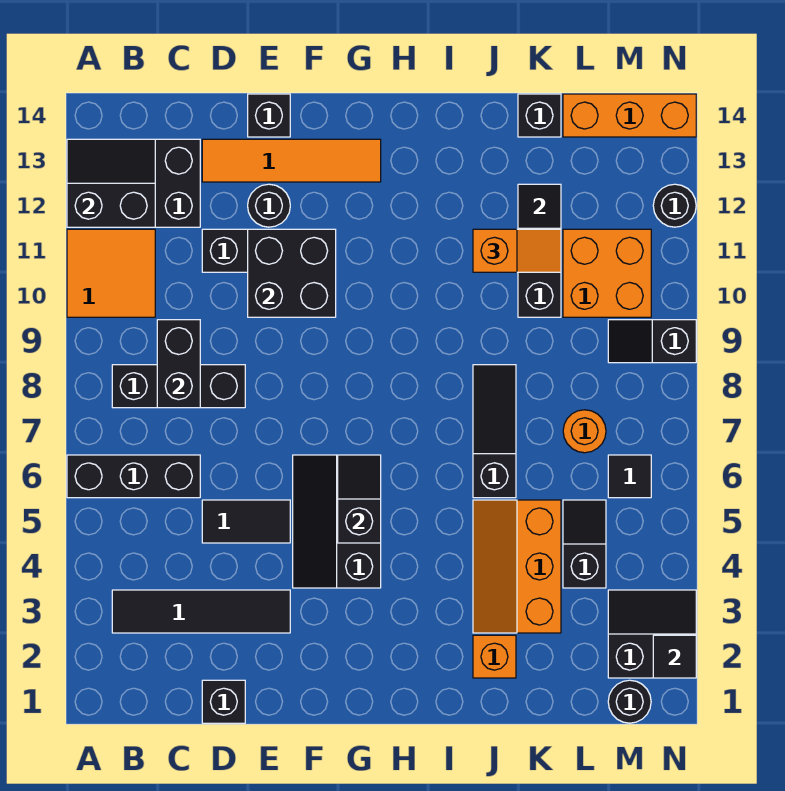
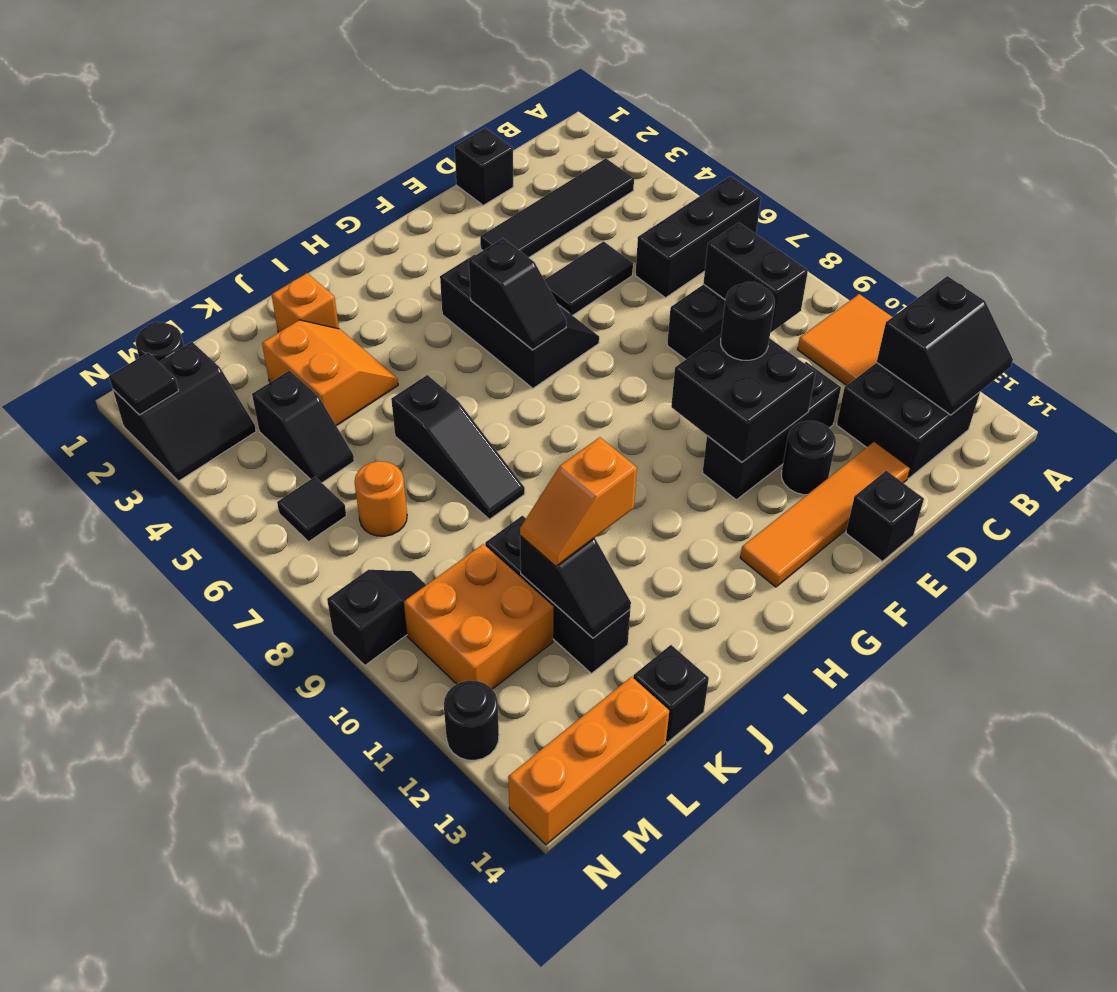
none -> black 1x1 round brick [721,282,775,360]
orange 2x3 slope [473,500,561,633] -> orange 2x2 slope [262,320,398,426]

